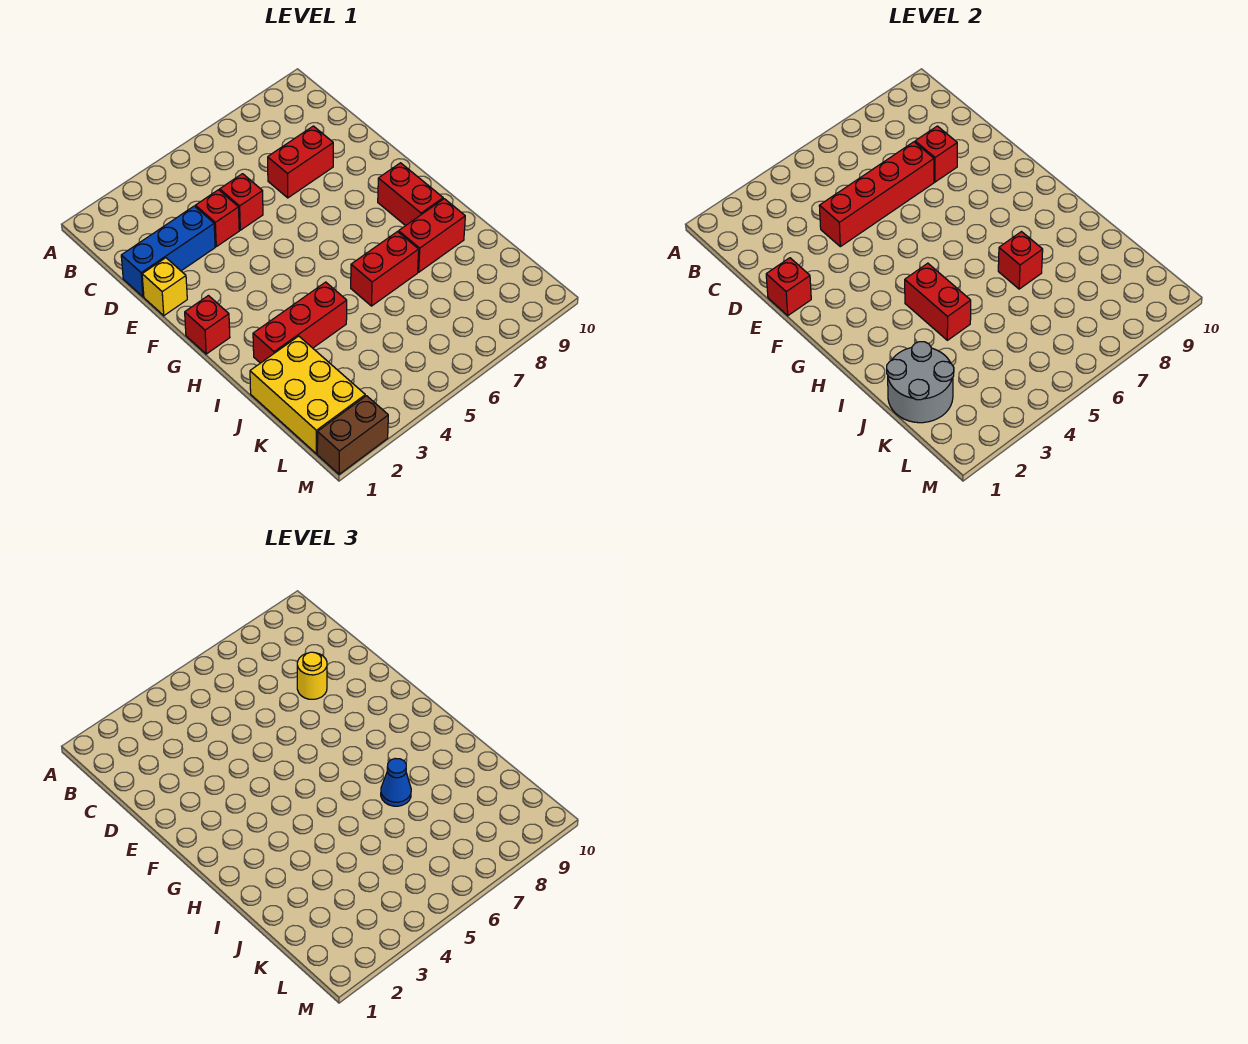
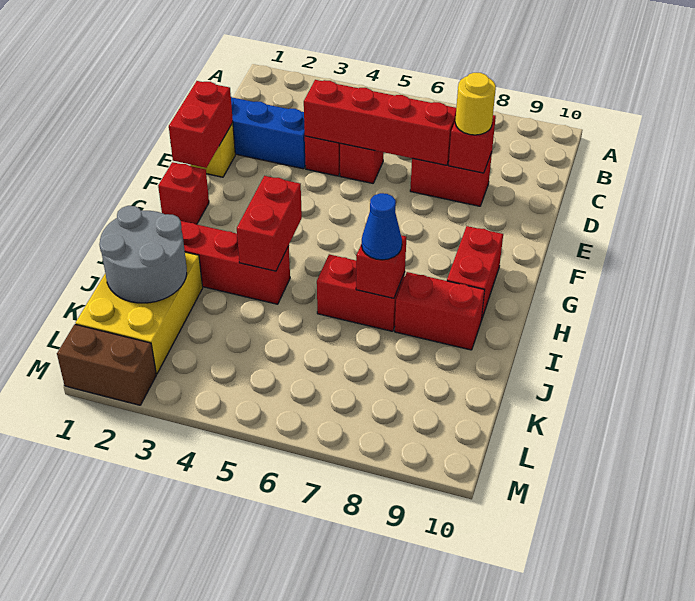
red 1x1 brick [766,258,811,316] -> red 1x2 brick [169,81,233,168]

